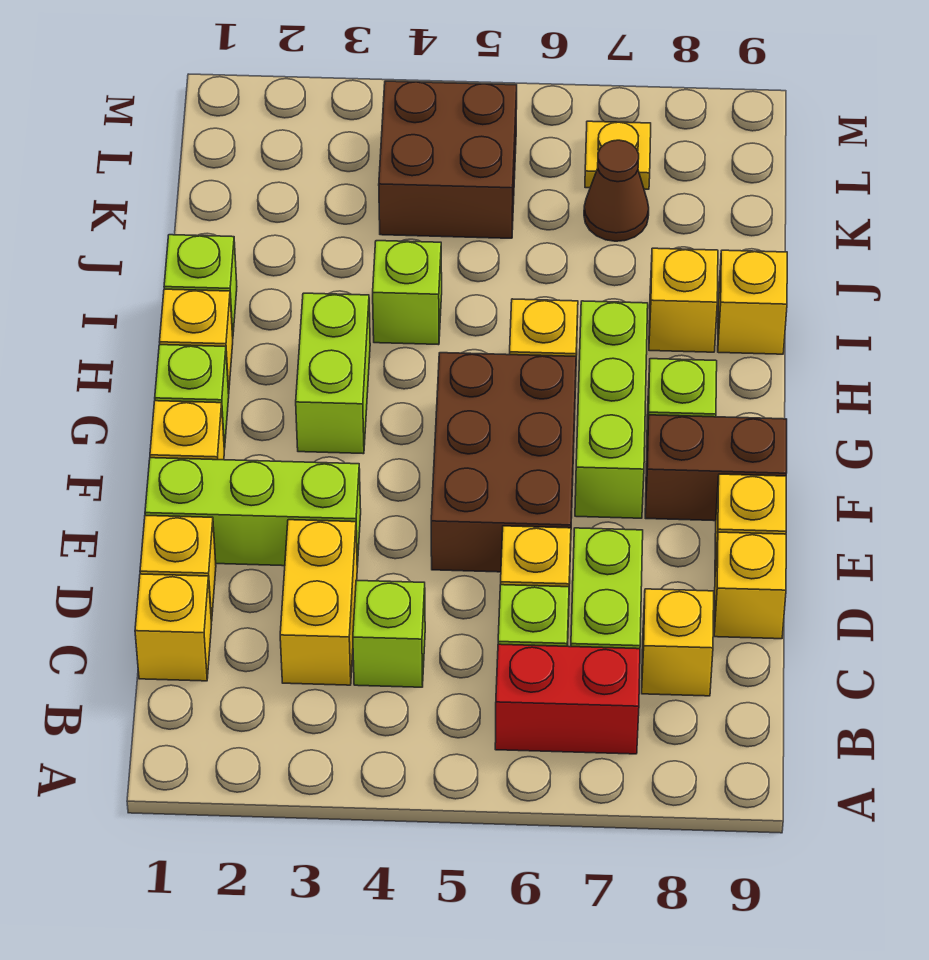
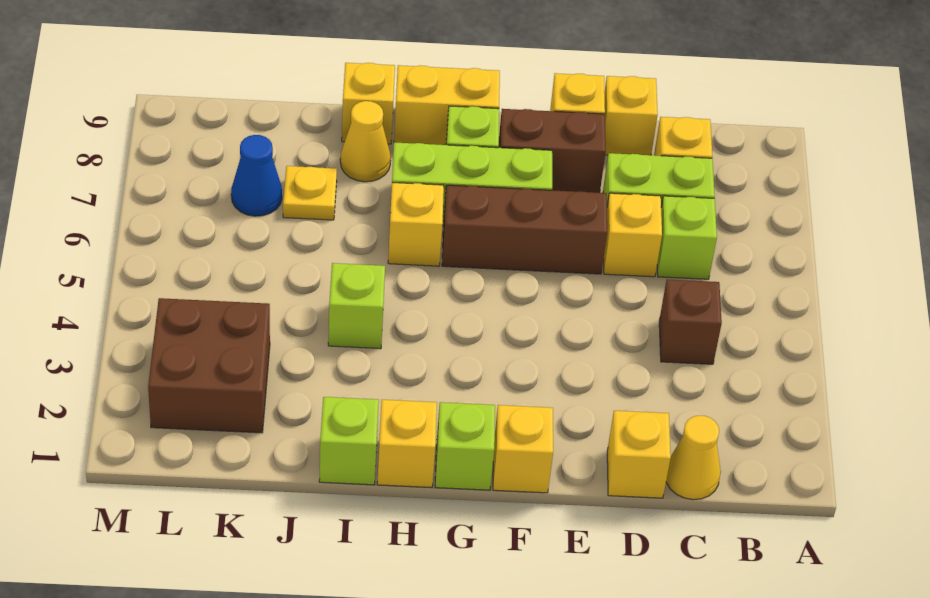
red 1x2 brick [495,644,640,754] -> none
yellow 1x1 brick [135,574,212,681] -> yellow 1x1 cone [666,415,721,500]
yellow 1x2 brick [280,520,357,685] -> yellow 1x2 brick moved to [394,65,500,145]
lime 1x1 brick [353,580,425,687] -> brown 1x1 brick [659,279,722,364]
lime 1x3 brick [145,458,361,567] -> none
brown 2x3 brick [431,353,576,572] -> brown 1x3 brick [442,185,607,274]
brown 1x2 brick [645,415,787,521] -> brown 1x2 brick turned to [499,109,606,193]
lime 1x2 brick [296,293,370,454] -> none
yellow 1x1 brick [649,248,718,352] -> yellow 1x1 cone [340,101,391,182]
brown 2x2 brick [379,81,517,238] -> brown 2x2 brick moved to [148,298,270,433]
brown 1x1 cone [584,140,649,241] -> blue 1x1 cone [231,135,282,216]
yellow 1x1 plate [585,121,651,189] -> yellow 1x1 plate moved to [283,166,337,220]

